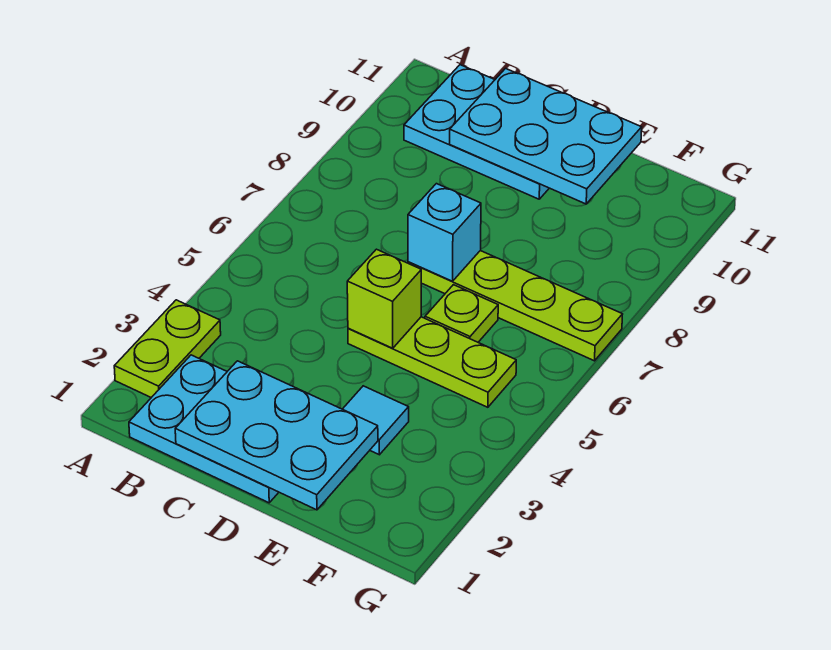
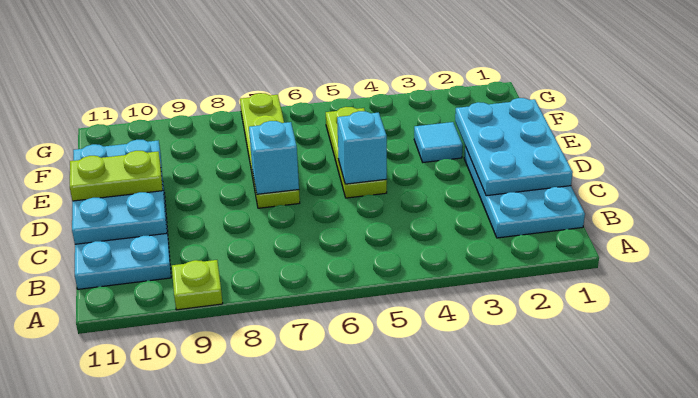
lime 1x2 plate [114,300,221,398] -> lime 1x2 plate moved to [70,151,163,201]
lime 1x1 brick [347,249,421,348] -> cyan 1x1 brick [337,111,387,184]
lime 1x1 plate [425,285,498,342] -> lime 1x1 plate moved to [172,260,223,310]

